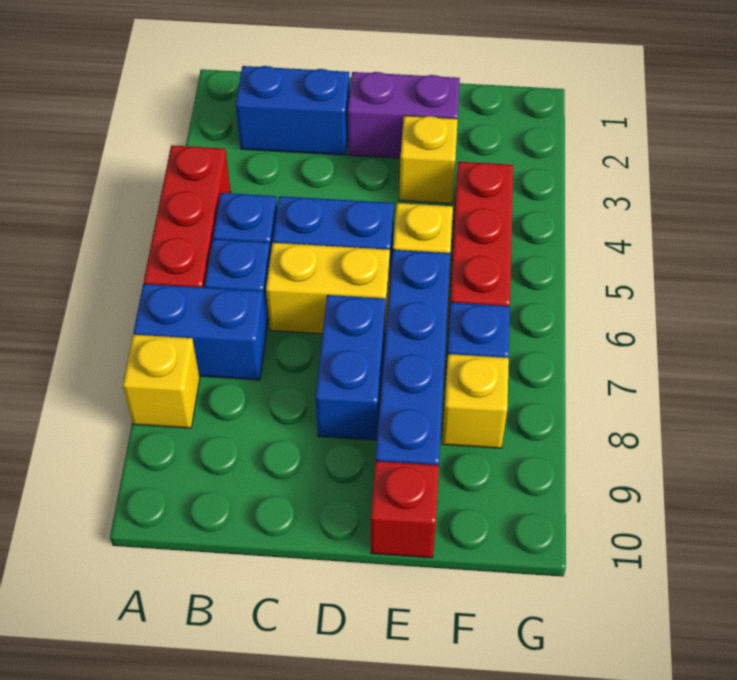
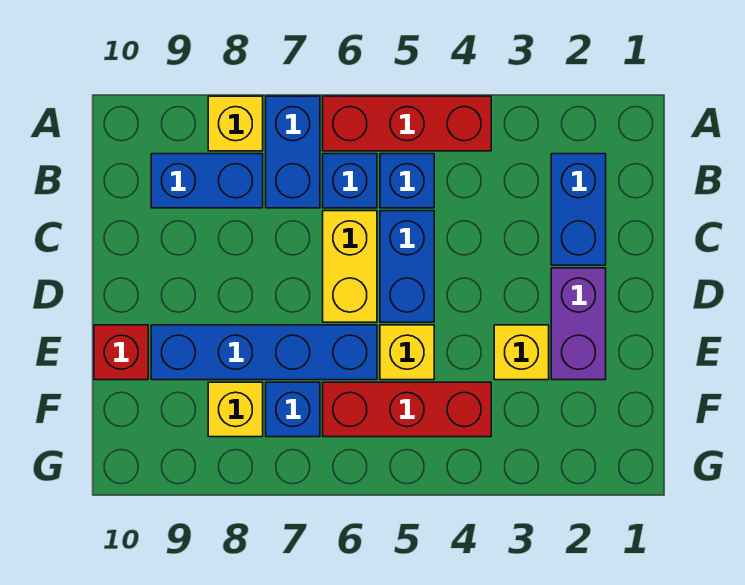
blue 1x2 brick [316,295,386,440] -> blue 1x2 brick moved to [151,154,263,208]

